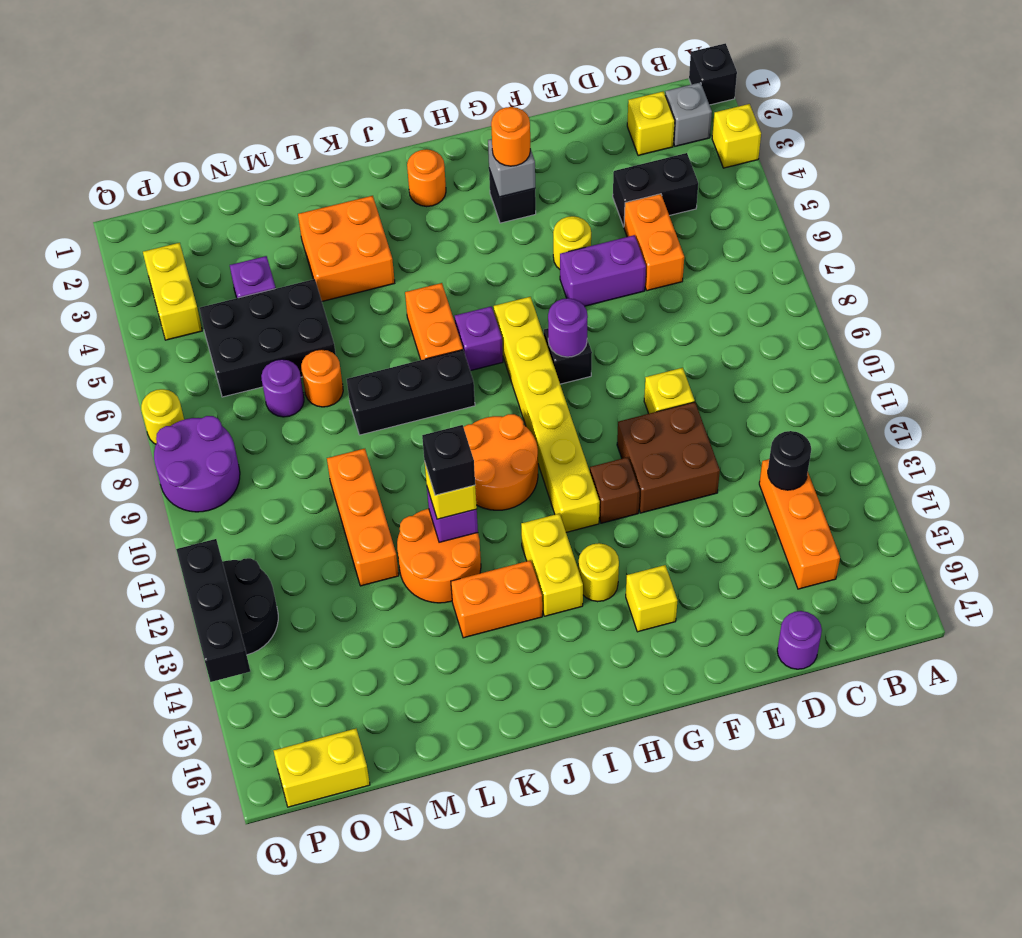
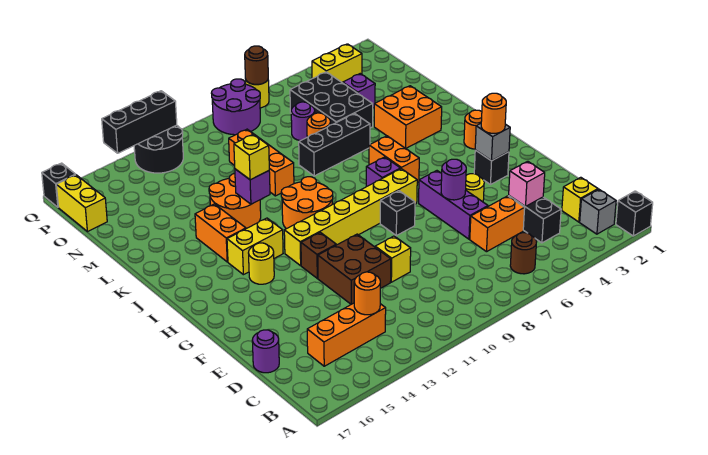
yellow 1x1 brick [712,104,761,168] -> none
none -> brown 1x1 round brick [510,233,537,274]
black 1x1 round brick [768,431,811,490] -> orange 1x1 round brick [354,272,380,315]
none -> pink 1x1 brick [509,161,545,206]
purple 1x2 brick [560,235,646,306] -> purple 1x3 brick [419,171,488,239]
purple 1x1 round brick [548,298,588,357] -> purple 1x1 round brick moved to [441,159,466,200]
yellow 1x1 brick [626,565,678,632] -> none
orange 1x2 brick [405,283,463,360] -> orange 1x2 brick turned to [369,136,419,183]
black 1x3 brick [347,350,475,435] -> black 1x3 brick turned to [299,114,370,176]
black 1x1 brick [422,425,475,495] -> black 1x1 brick moved to [42,163,76,207]
orange 1x3 brick [327,449,399,586] -> orange 1x3 brick turned to [229,129,294,196]
none -> brown 1x1 round brick [245,46,268,85]

